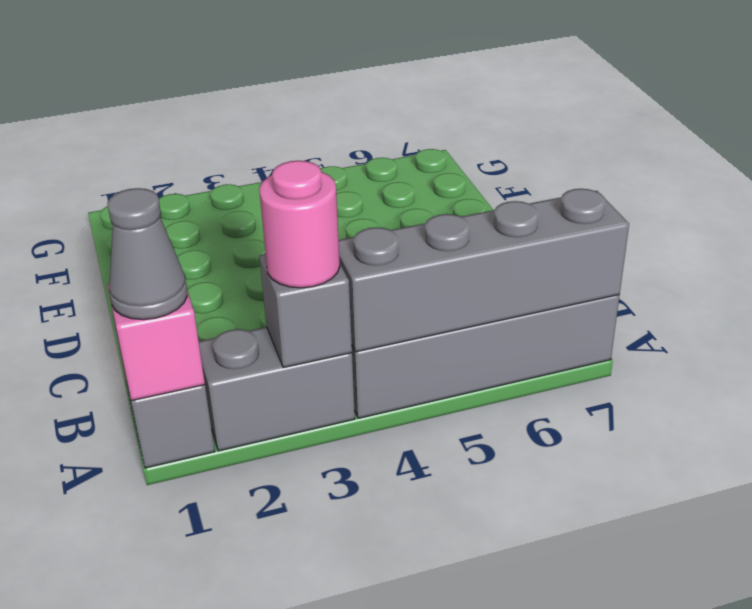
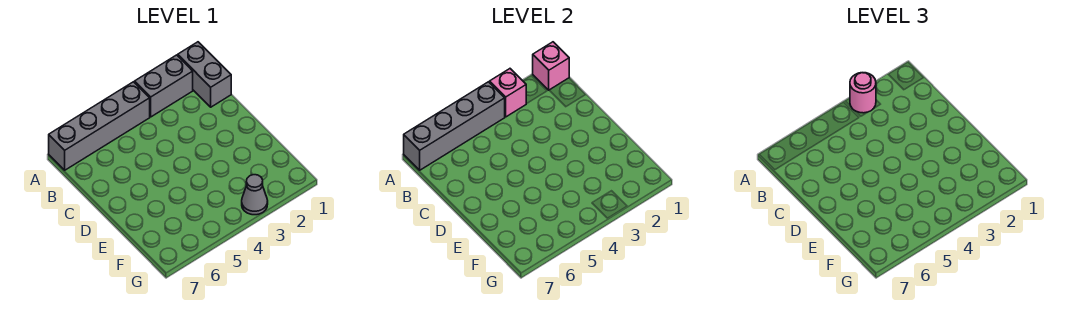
grey 1x1 cone [107,188,187,320] -> grey 1x1 cone moved to [242,175,268,215]
grey 1x1 brick [260,254,352,368] -> pink 1x1 brick [490,69,526,117]

